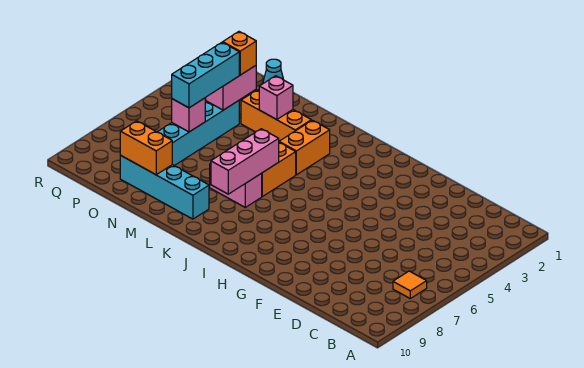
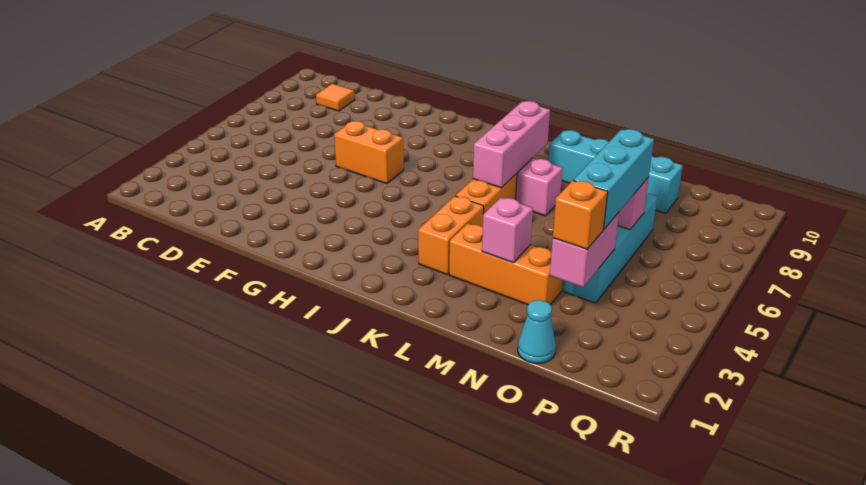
orange 1x1 tile [393,271,427,298] -> orange 1x1 tile moved to [316,84,355,111]
orange 1x2 brick [120,121,172,175] -> orange 1x2 brick moved to [334,121,404,184]

